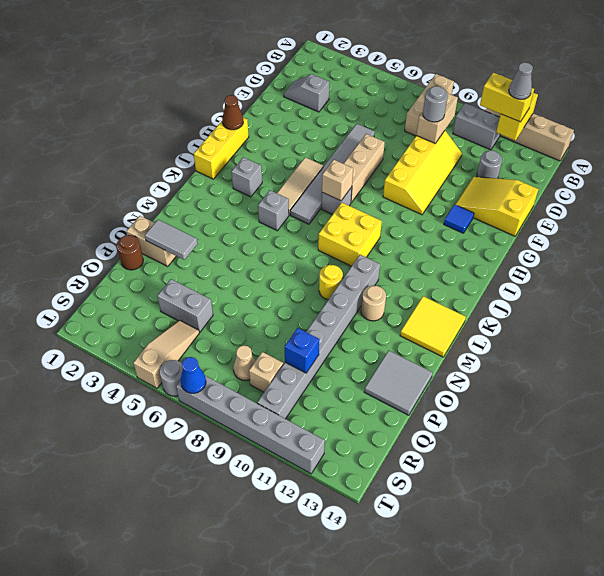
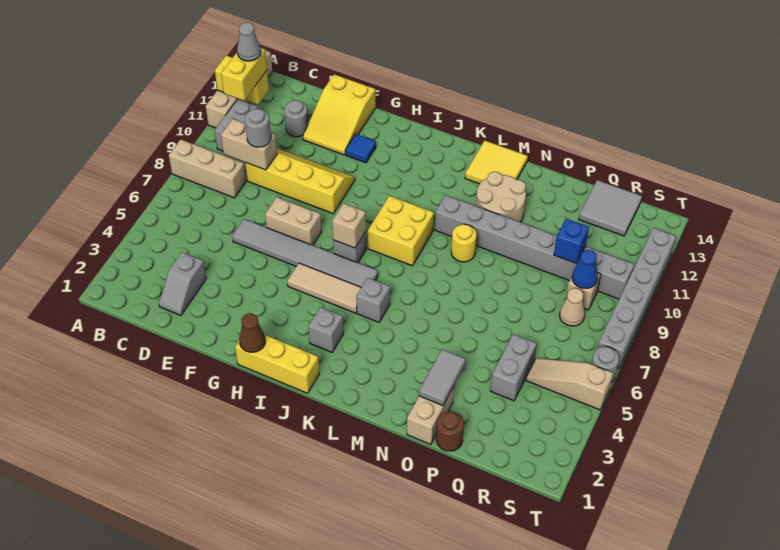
tan 1x3 brick [344,134,385,202] -> tan 1x2 brick [265,197,321,245]
tan 1x1 round brick [361,285,386,321] -> tan 2x2 round brick [476,172,526,222]
grey 2x2 tile [364,351,433,415] -> grey 2x2 tile moved to [579,180,642,236]
blue 1x1 cone [180,357,206,393] -> blue 1x1 cone moved to [572,250,598,288]

